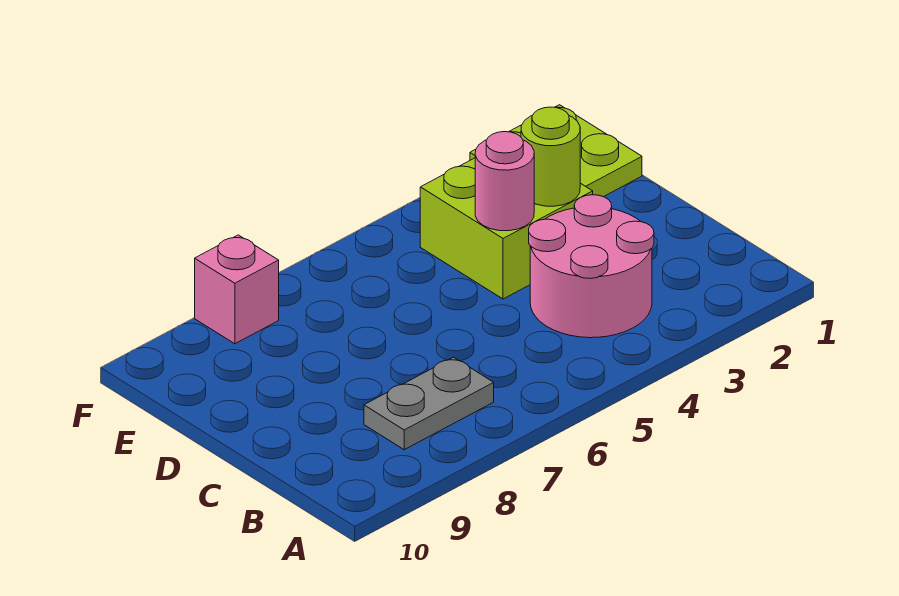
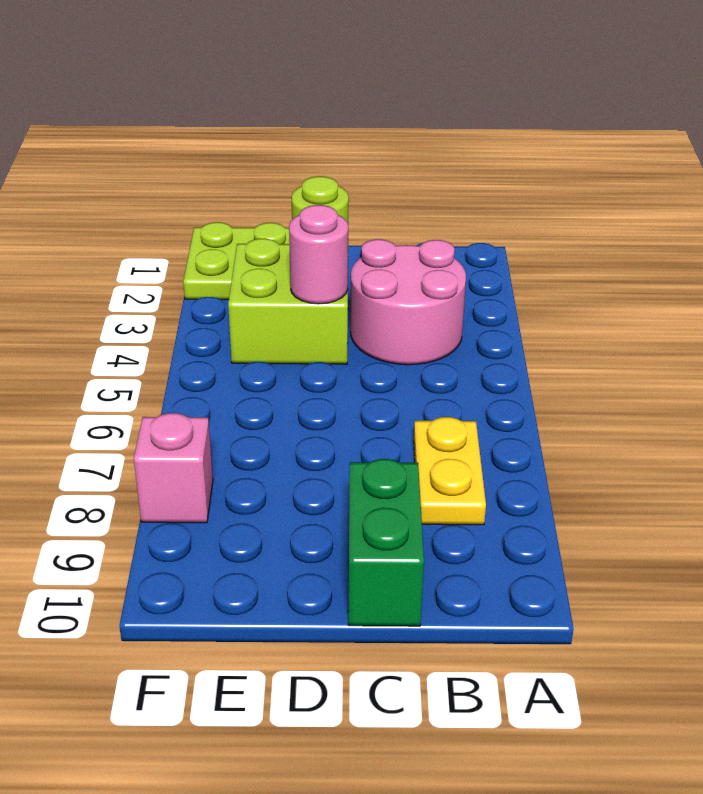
grey 1x2 plate [364,357,494,450] -> yellow 1x2 plate [414,417,486,525]
none -> green 1x2 brick [348,459,424,626]

